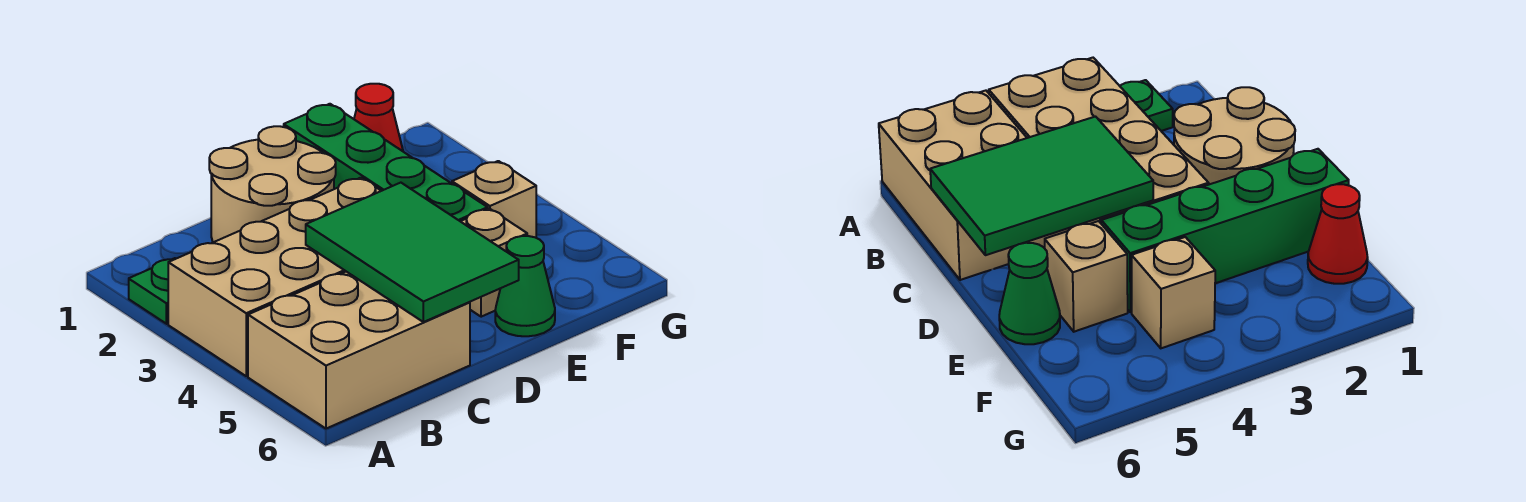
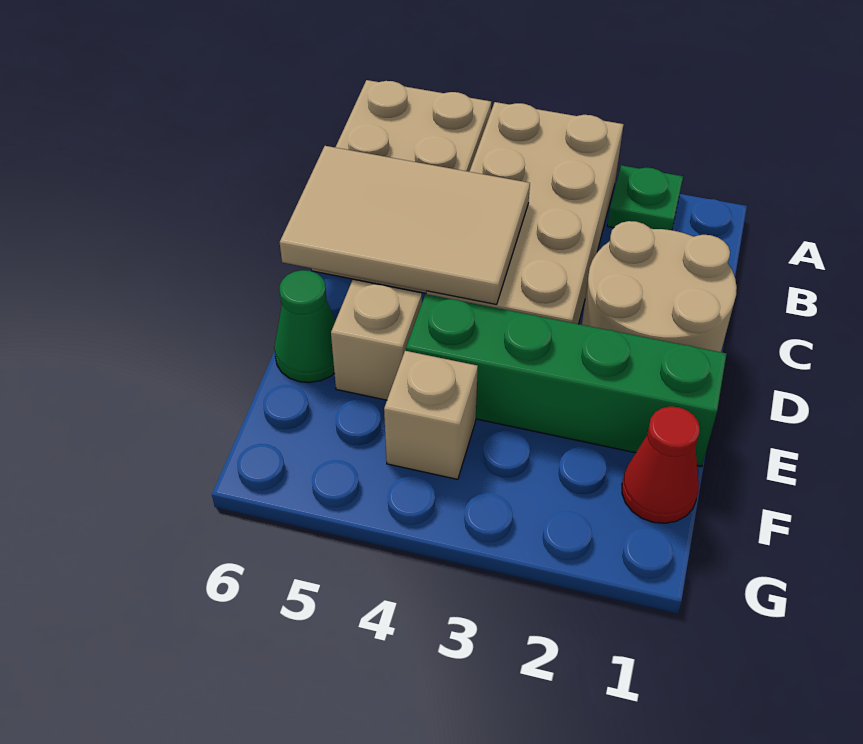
green 2x3 tile [306,183,519,322] -> tan 2x3 tile [280,146,530,305]

